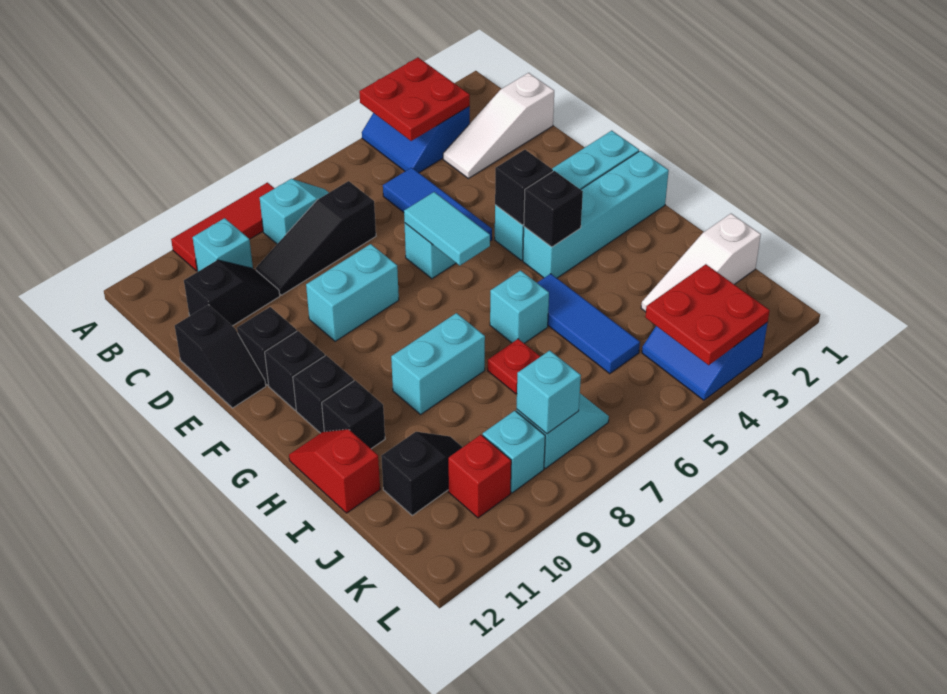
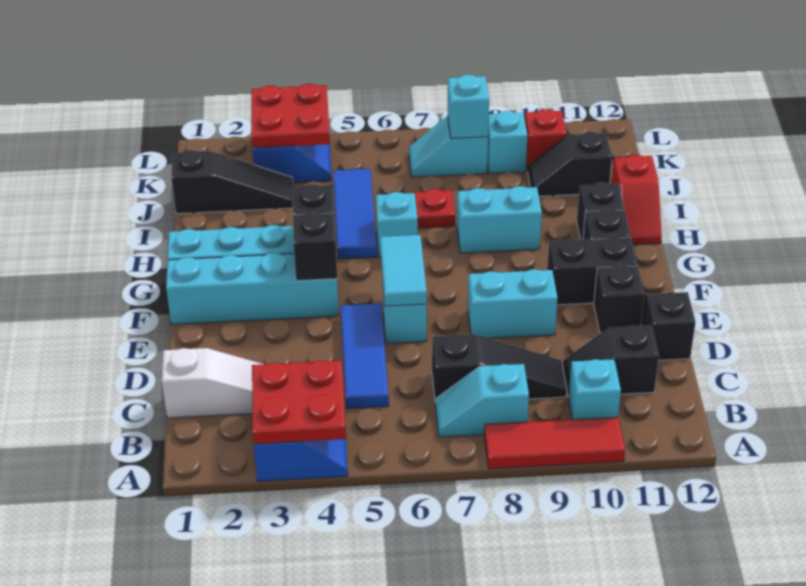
black 1x1 brick [265,331,325,410] -> black 1x2 brick [547,237,637,305]
white 1x3 slope [641,214,761,312] -> black 1x3 slope [171,150,293,214]

